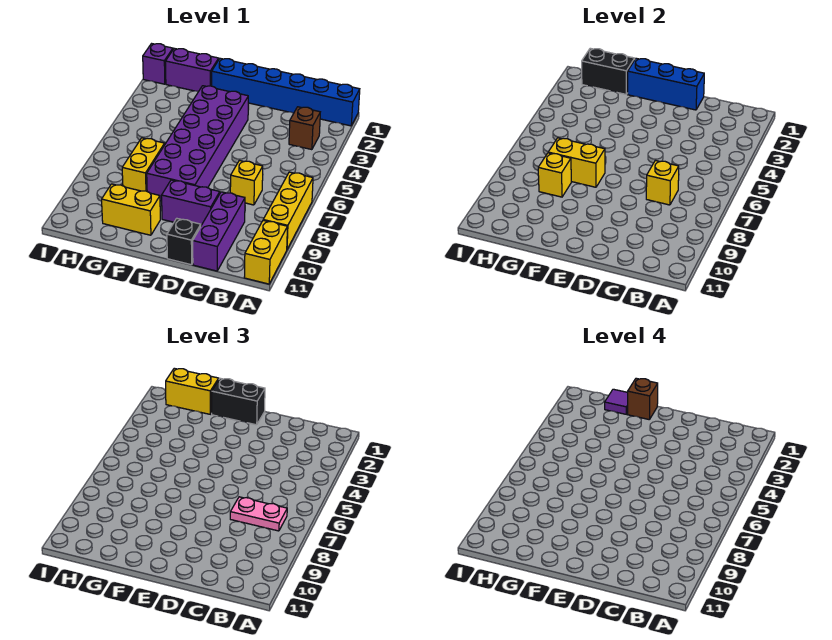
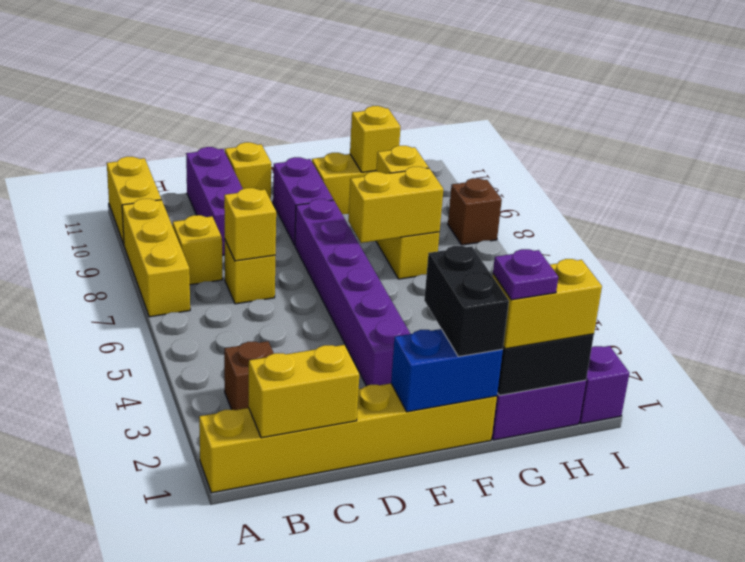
blue 1x6 brick [212,58,360,126] -> yellow 1x6 brick [199,383,497,493]
none -> yellow 1x2 brick [249,345,359,438]
pink 1x2 plate [230,497,287,531] -> none
none -> yellow 1x1 brick [173,215,222,285]
blue 1x3 brick [628,58,704,110] -> blue 1x2 brick [391,329,503,412]
purple 1x2 brick [162,180,220,225] -> purple 1x2 brick turned to [273,157,333,245]
black 1x1 brick [167,218,201,265] -> yellow 1x1 brick [225,142,271,200]
black 1x2 brick [212,378,265,425] -> black 1x2 brick turned to [424,246,509,357]
purple 2x6 brick [147,86,248,201] -> purple 1x6 brick [295,199,410,386]
brown 1x1 brick [628,378,658,420] -> brown 1x1 brick moved to [448,178,502,245]
purple 1x1 tile [605,389,628,414] -> purple 1x1 plate [493,249,558,300]
none -> yellow 1x1 brick [350,106,401,172]

